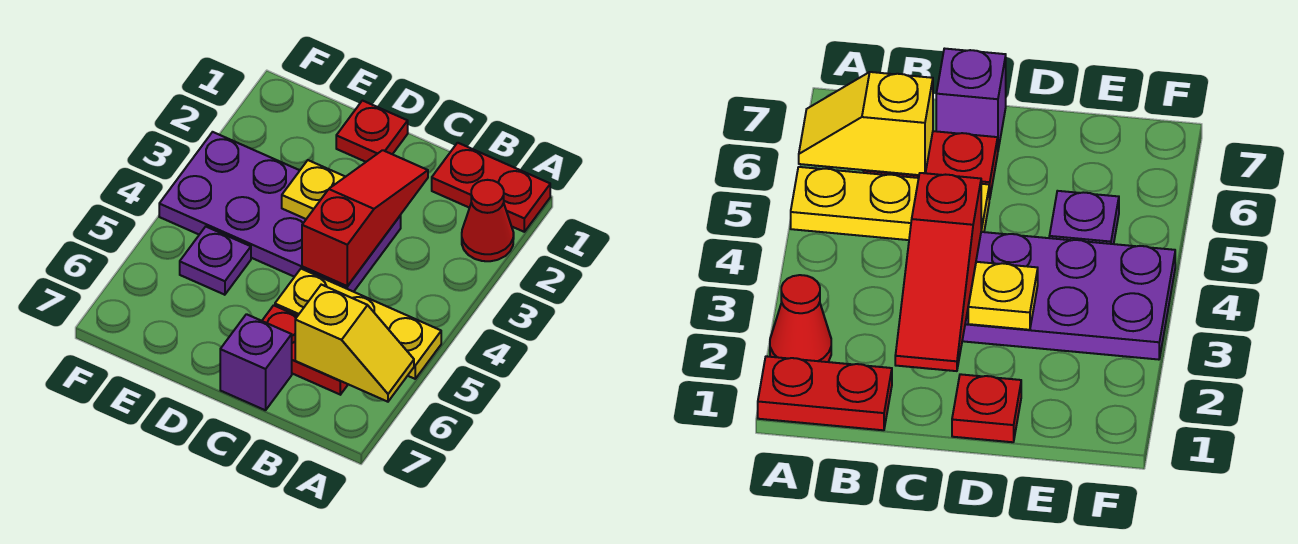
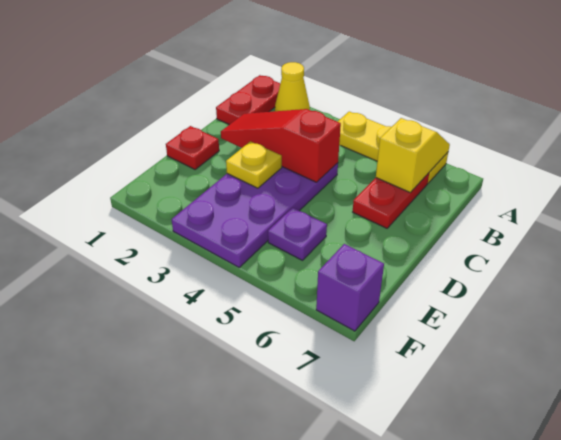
red 1x1 cone [462,180,514,261] -> yellow 1x1 cone [275,62,310,111]
yellow 1x3 plate [275,269,441,379] -> yellow 1x3 plate turned to [338,112,448,183]
purple 1x1 brick [220,314,292,410] -> purple 1x1 brick moved to [316,244,384,331]

